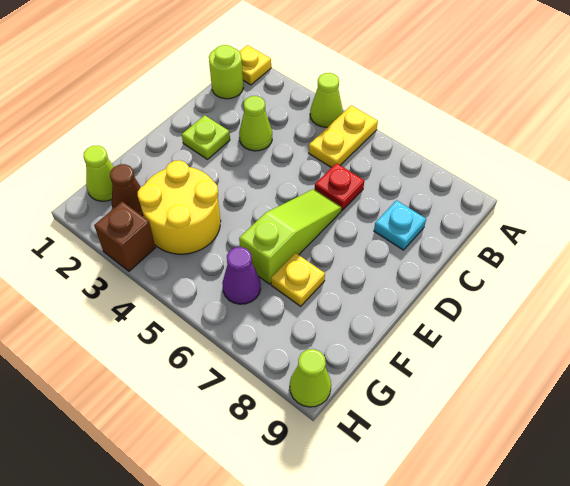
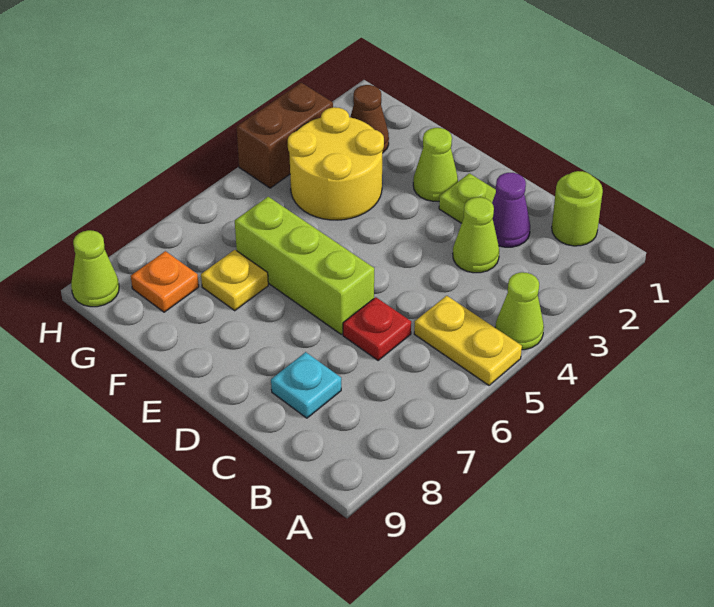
yellow 1x1 plate [239,45,271,85] -> none
lime 1x3 slope [239,189,342,284] -> lime 1x3 brick [235,197,374,334]
lime 1x1 cone [83,145,114,201] -> lime 1x1 cone moved to [413,128,458,201]
purple 1x1 cone [222,247,261,304] -> purple 1x1 cone moved to [492,173,530,247]
none -> orange 1x1 plate [131,251,199,312]
brown 1x1 brick [94,202,156,271] -> brown 1x2 brick [237,83,333,188]

